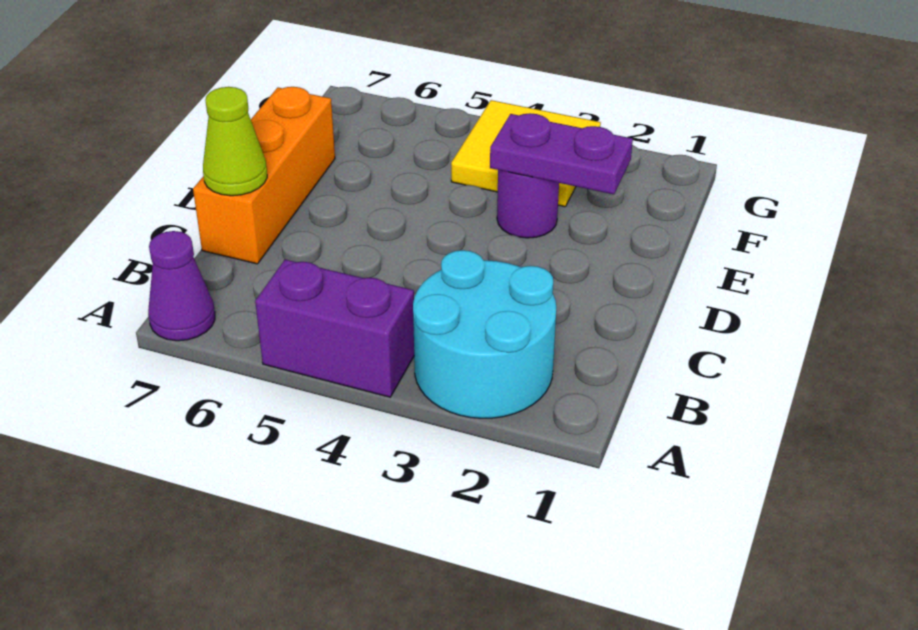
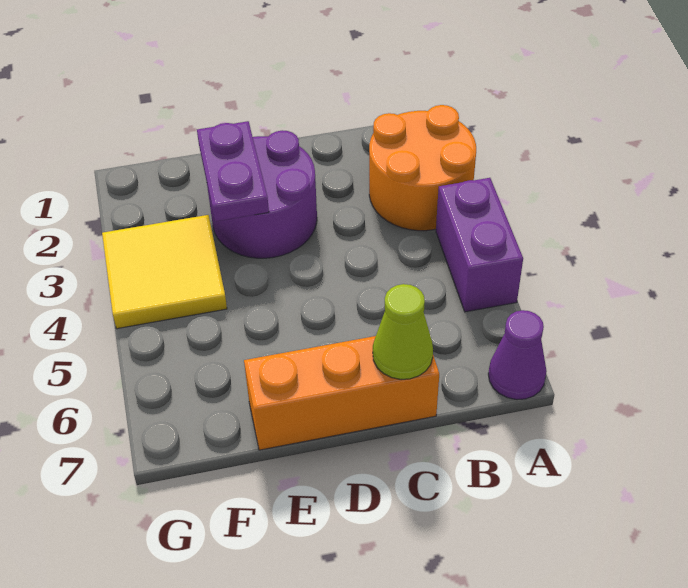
cyan 2x2 round brick [413,250,556,418] -> orange 2x2 round brick [369,105,476,231]
purple 1x1 round brick [497,170,559,238] -> purple 2x2 round brick [207,130,317,258]

